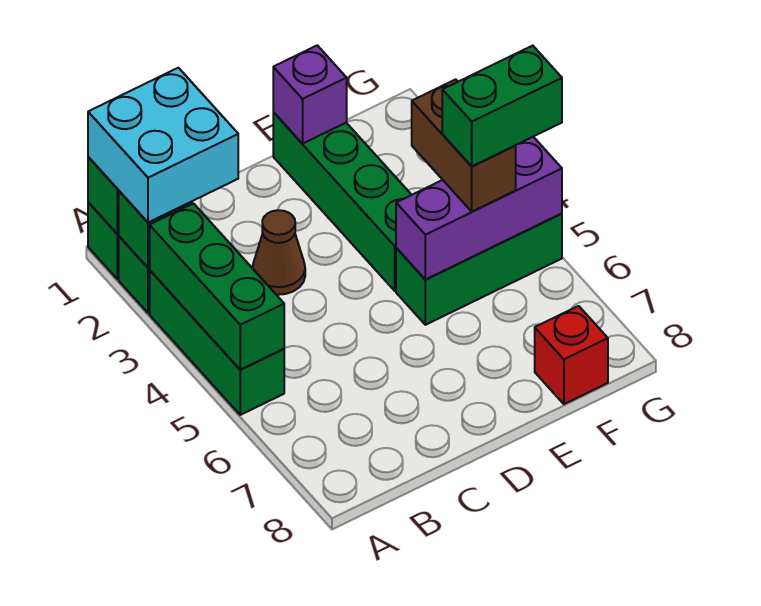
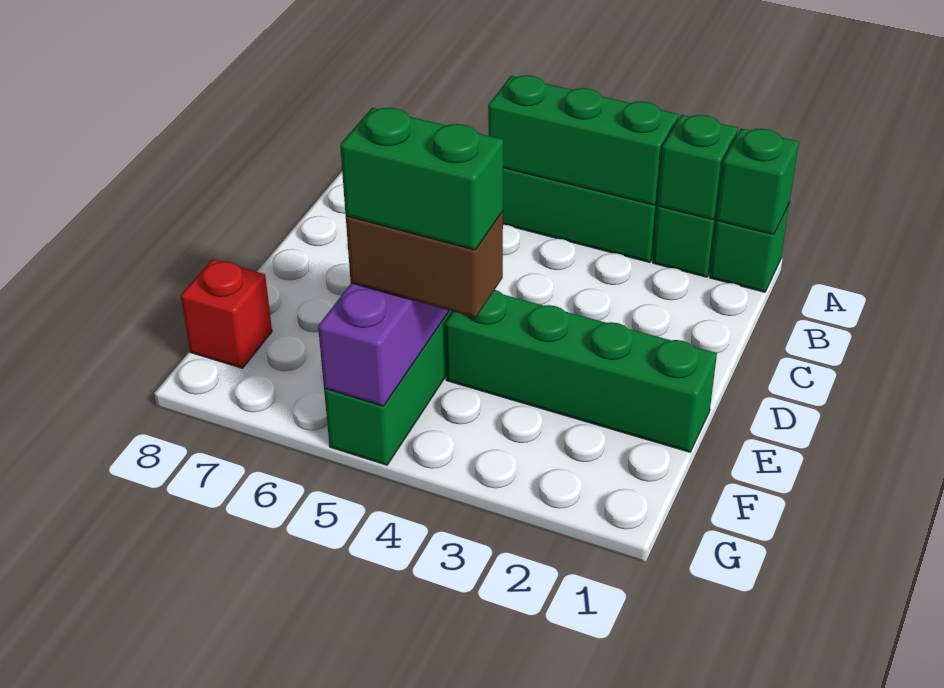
cyan 2x2 brick [88,68,238,222] -> none
brown 1x1 cone [252,210,305,295] -> none
purple 1x1 brick [273,45,347,144] -> none
green 1x2 brick [442,46,562,166] -> green 1x2 brick turned to [340,108,503,250]

